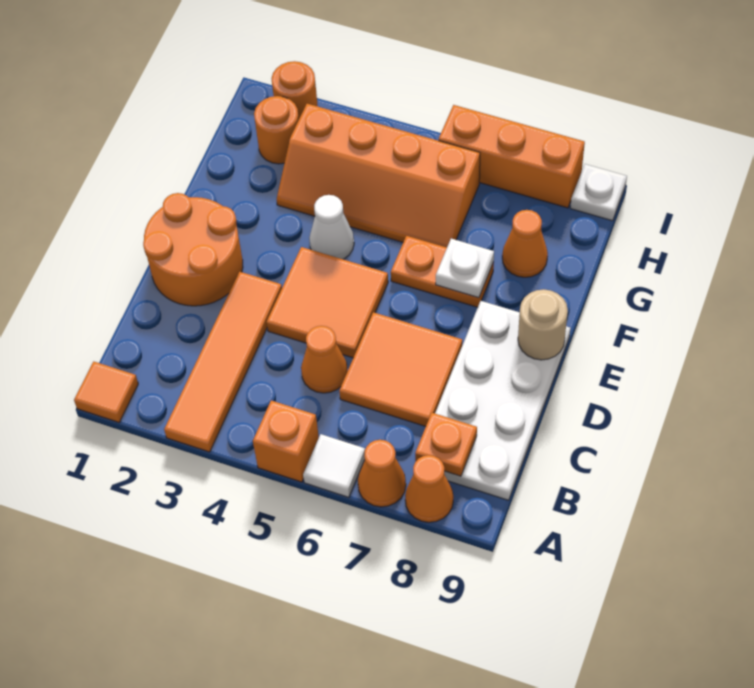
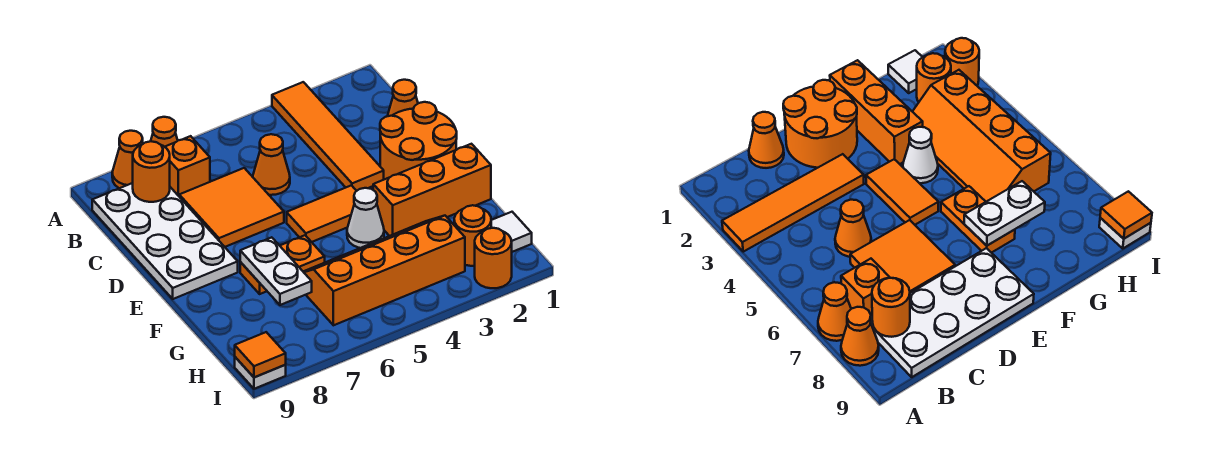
orange 1x1 tile [74,362,138,422] -> orange 1x1 tile moved to [235,332,286,377]
orange 1x1 brick [253,401,319,482] -> orange 1x1 brick moved to [165,136,210,196]
white 1x1 tile [303,434,365,497] -> white 1x1 tile moved to [491,212,532,252]
orange 1x1 plate [415,413,477,476] -> orange 1x1 round brick [133,141,170,202]
orange 2x2 tile [267,247,388,358] -> orange 1x2 tile [287,185,356,242]
tan 1x1 round brick [518,289,568,360] -> none
white 1x1 plate [436,239,494,298] -> white 1x2 plate [240,237,312,305]
orange 1x1 cone [502,210,548,277] -> orange 1x1 cone moved to [388,80,418,116]
orange 1x3 brick [439,105,585,208] -> orange 1x3 brick moved to [373,144,491,236]

